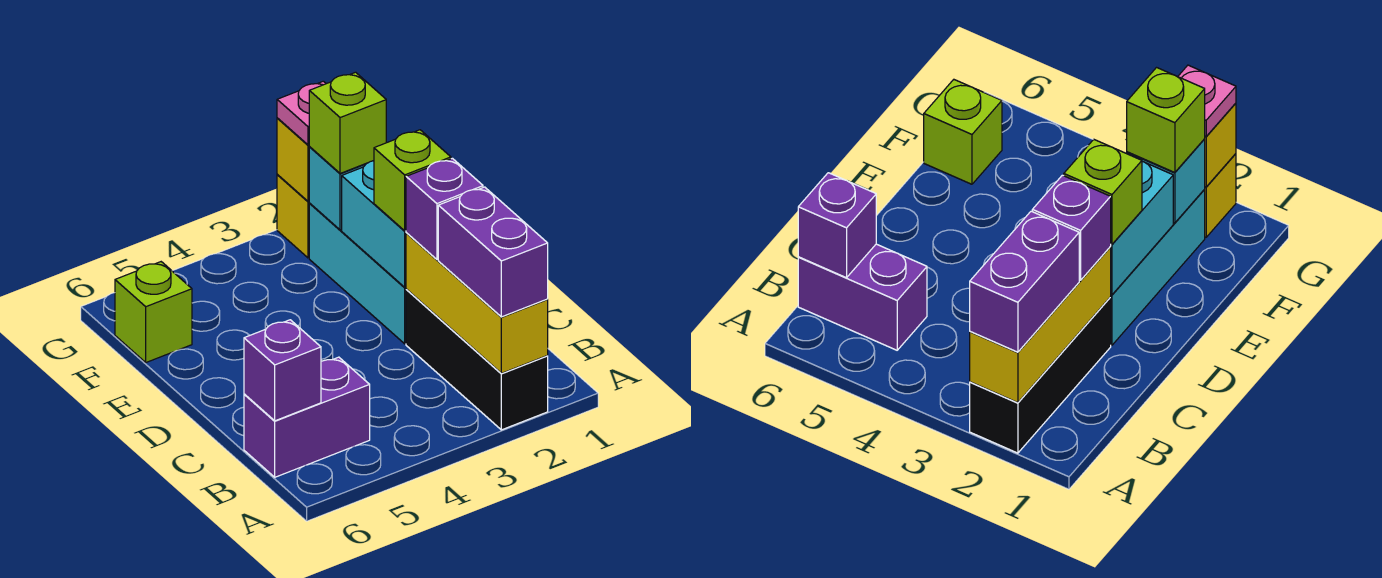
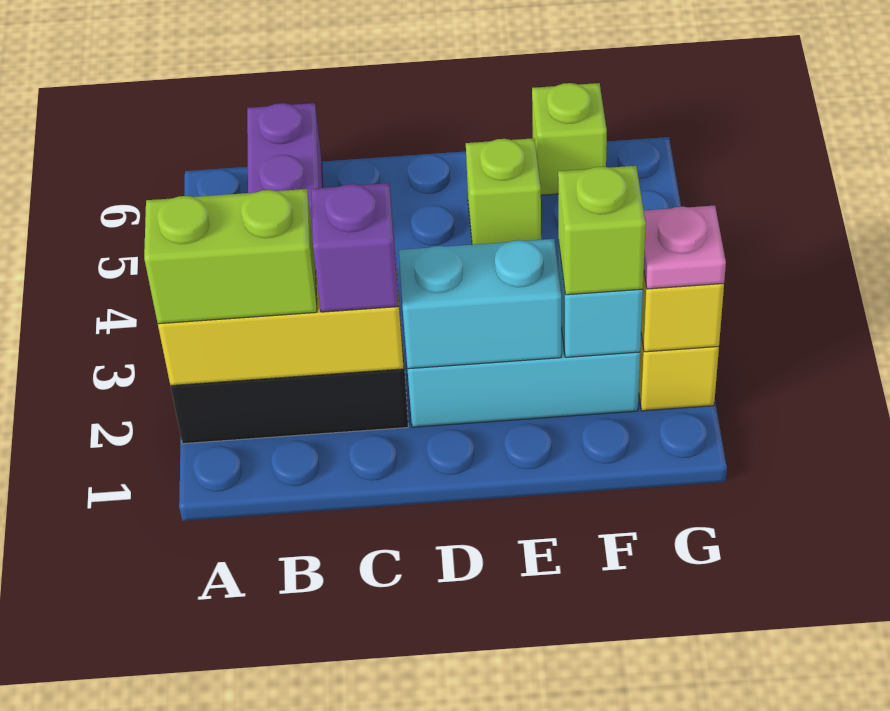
purple 1x2 brick [438,187,548,317] -> lime 1x2 brick [144,189,317,324]
purple 1x1 brick [244,320,321,421] -> none
lime 1x1 brick [374,130,451,231] -> lime 1x1 brick moved to [466,138,541,245]

